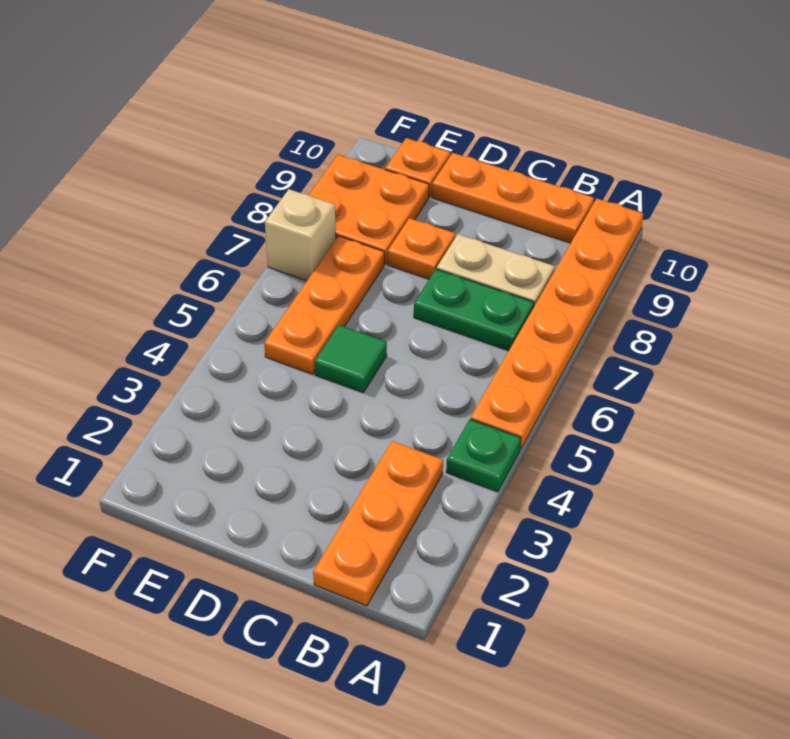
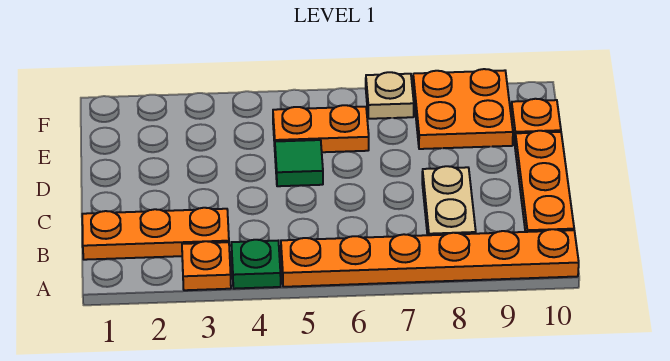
green 1x2 plate [414,269,534,351] -> none
orange 1x1 plate [388,218,455,279] -> orange 1x1 plate moved to [182,241,231,290]
orange 1x3 plate [264,236,384,374] -> orange 1x2 plate [273,105,369,152]
tan 1x1 brick [265,189,336,281] -> tan 1x1 plate [366,72,414,119]

